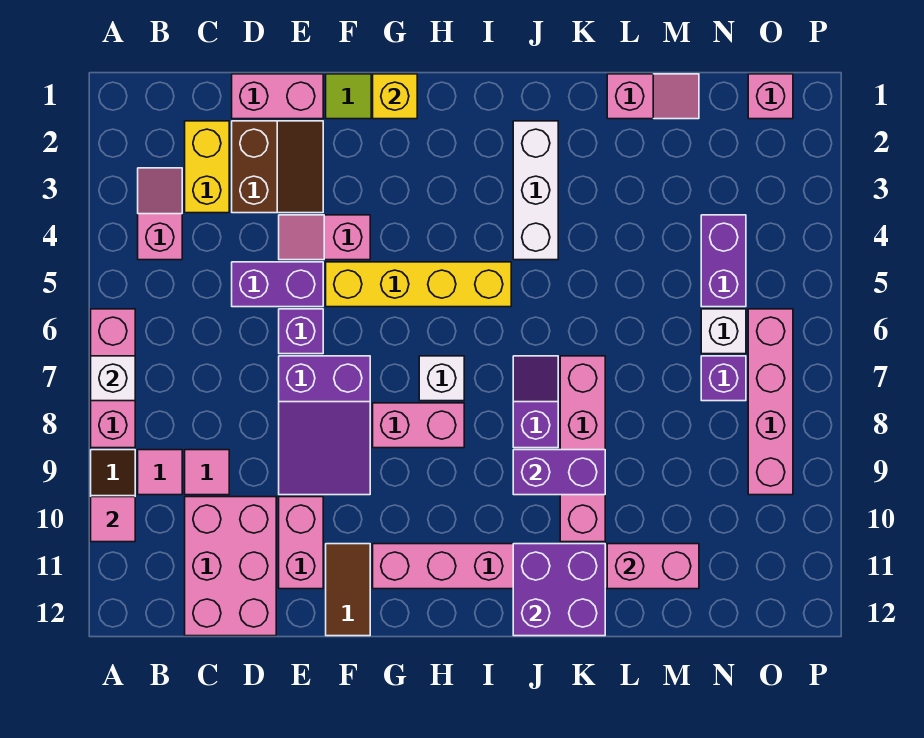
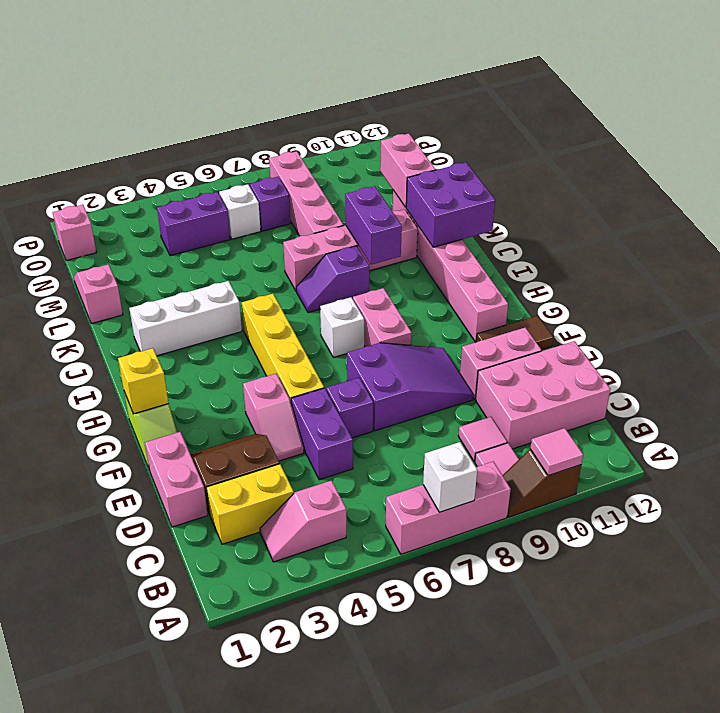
pink 1x4 brick [748,309,793,495] -> pink 1x4 brick turned to [269,151,344,236]

